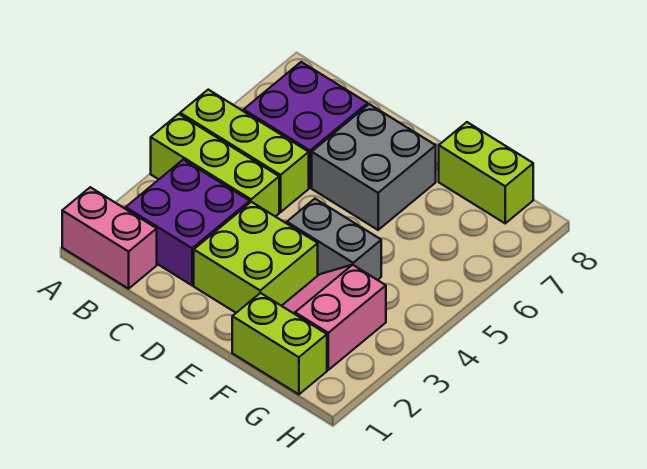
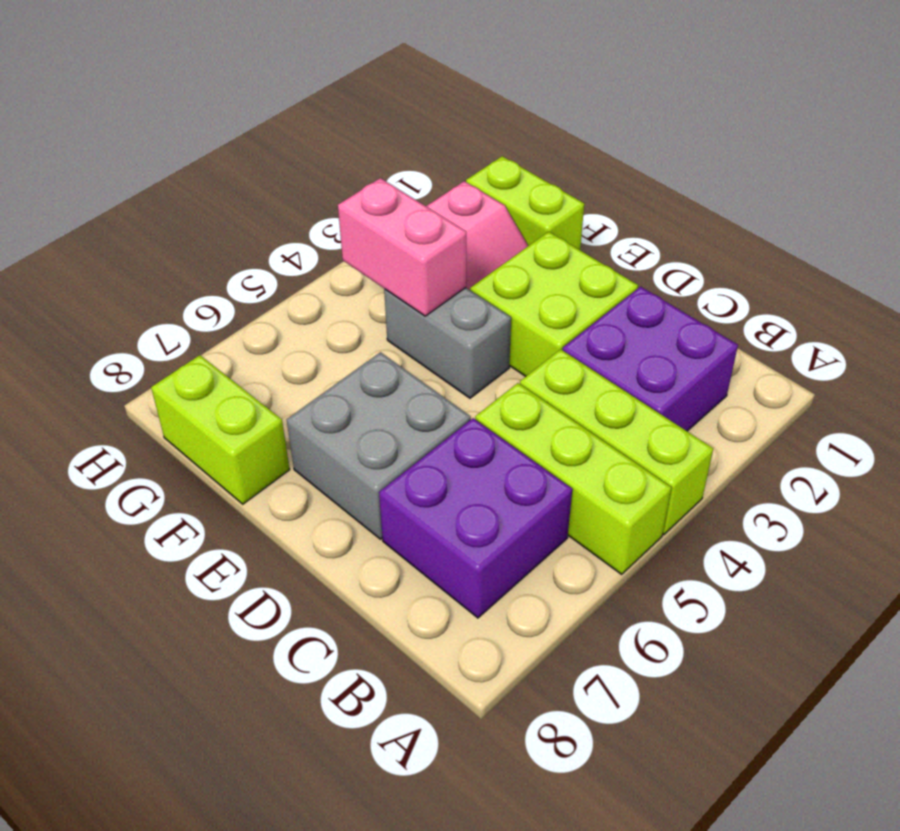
pink 1x2 brick [62,187,157,289] -> pink 1x2 brick moved to [338,178,466,316]

